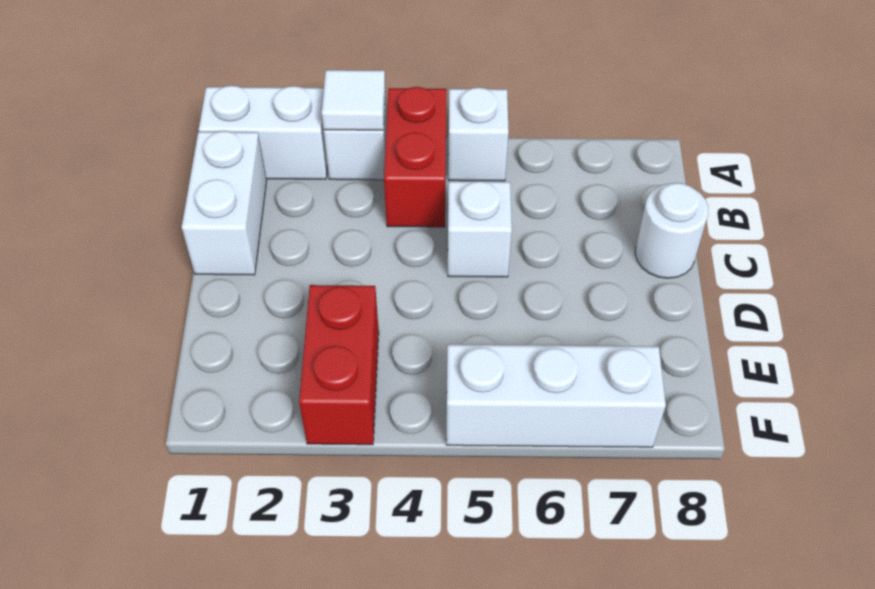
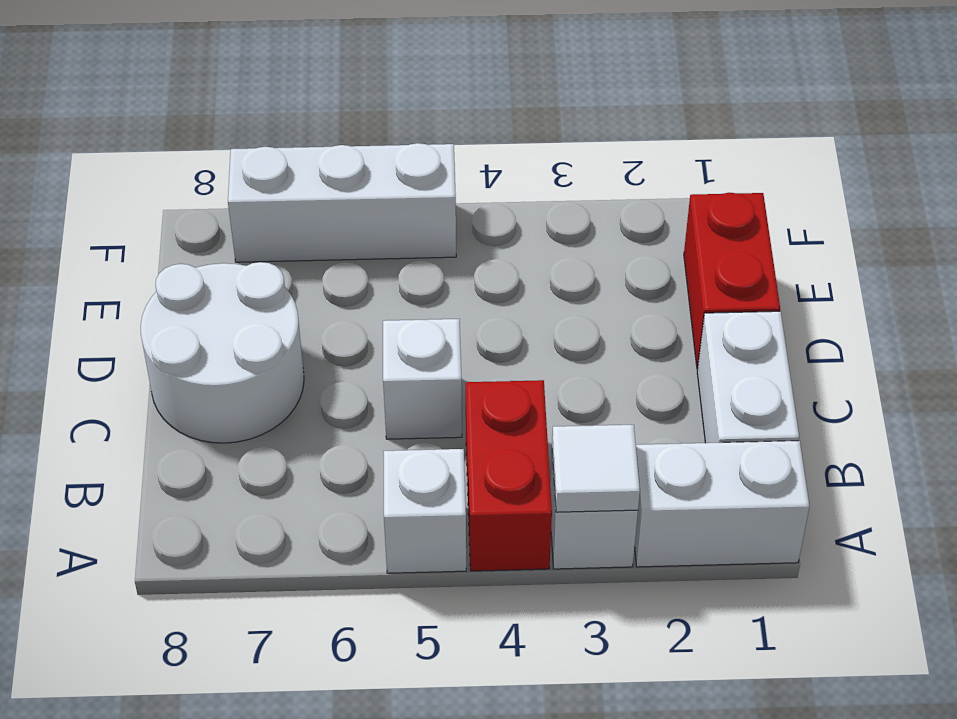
white 1x1 round brick [635,183,709,278] -> white 2x2 round brick [141,262,304,443]
red 1x2 brick [299,285,379,445] -> red 1x2 brick moved to [684,193,780,369]

